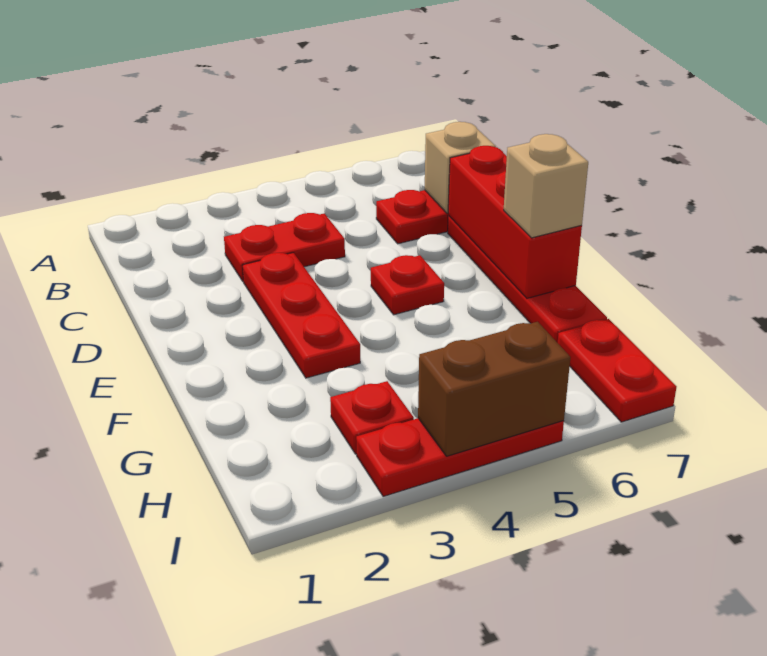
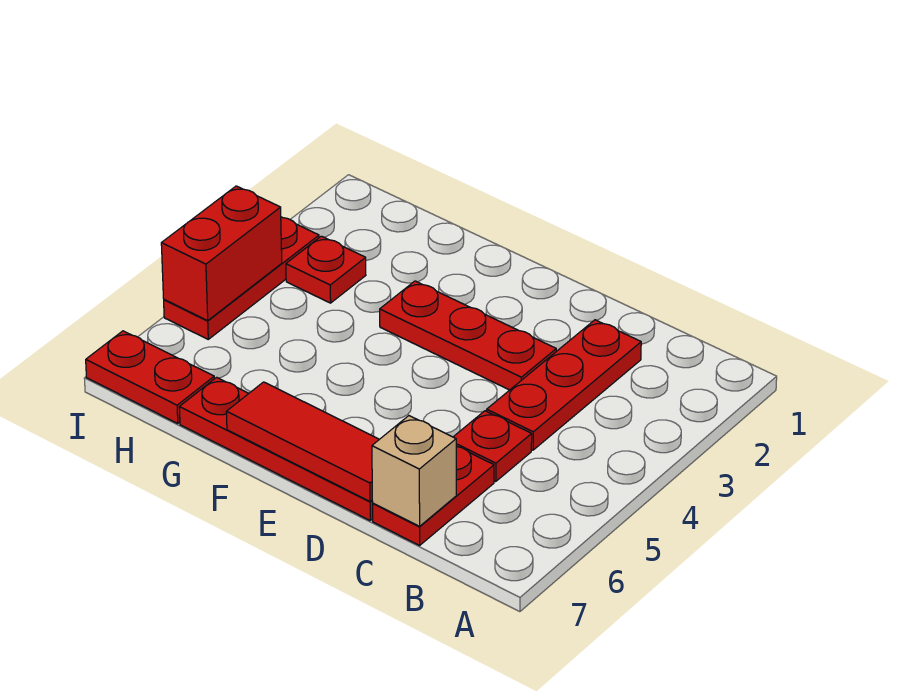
red 1x2 plate [224,213,345,282] -> red 1x3 plate [487,320,641,450]
red 1x3 brick [448,146,582,298] -> red 1x3 tile [226,382,379,501]
red 1x1 plate [371,255,444,315] -> red 1x1 plate moved to [454,411,532,481]
tan 1x1 brick [504,134,588,238] -> none
brown 1x2 brick [418,322,570,456] -> red 1x2 brick [161,186,282,321]

